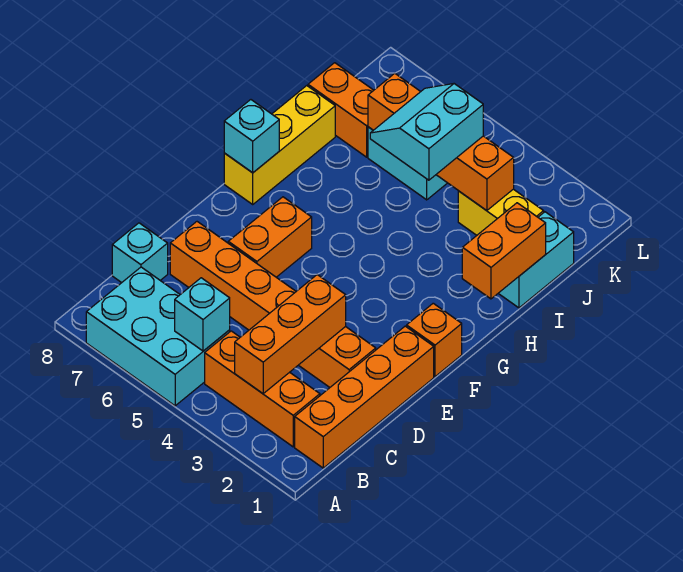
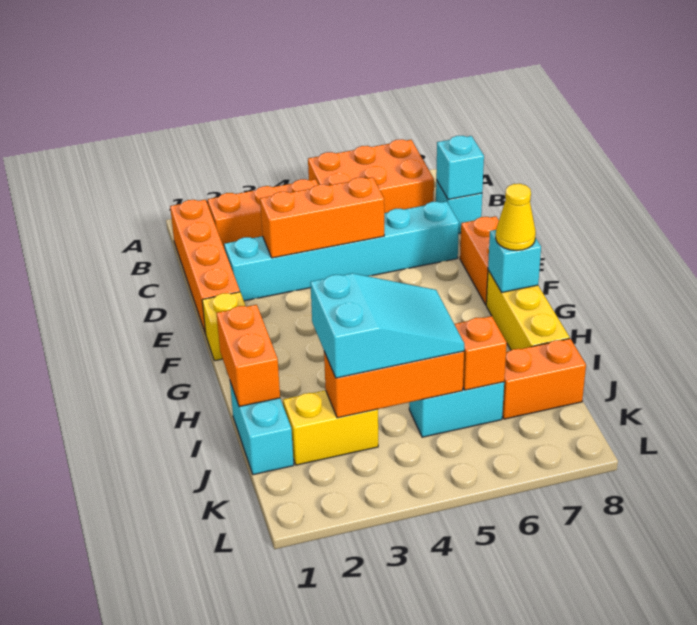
cyan 2x3 brick [86,267,230,406] -> orange 2x3 brick [308,139,434,213]
orange 1x3 brick [235,275,346,394] -> orange 1x3 brick turned to [260,177,384,258]
cyan 1x1 brick [175,278,230,351] -> cyan 1x1 brick moved to [436,136,484,200]
orange 1x6 brick [170,222,376,387] -> cyan 1x6 brick [224,201,459,301]
orange 1x2 brick [228,197,312,277] -> orange 1x2 brick moved to [460,216,499,305]
orange 1x1 brick [407,303,462,377] -> yellow 1x1 brick [202,292,245,361]
none -> yellow 1x1 cone [496,184,536,251]
cyan 2x2 slope [370,84,483,180] -> cyan 2x3 slope [310,273,464,378]

